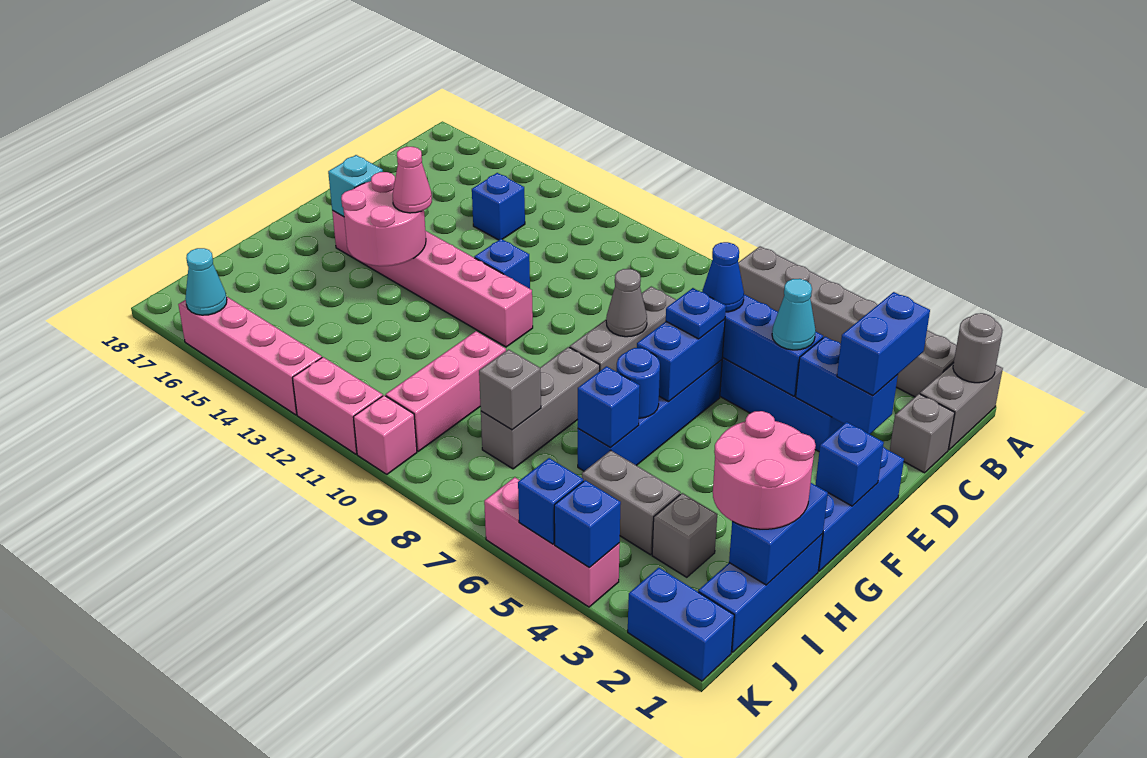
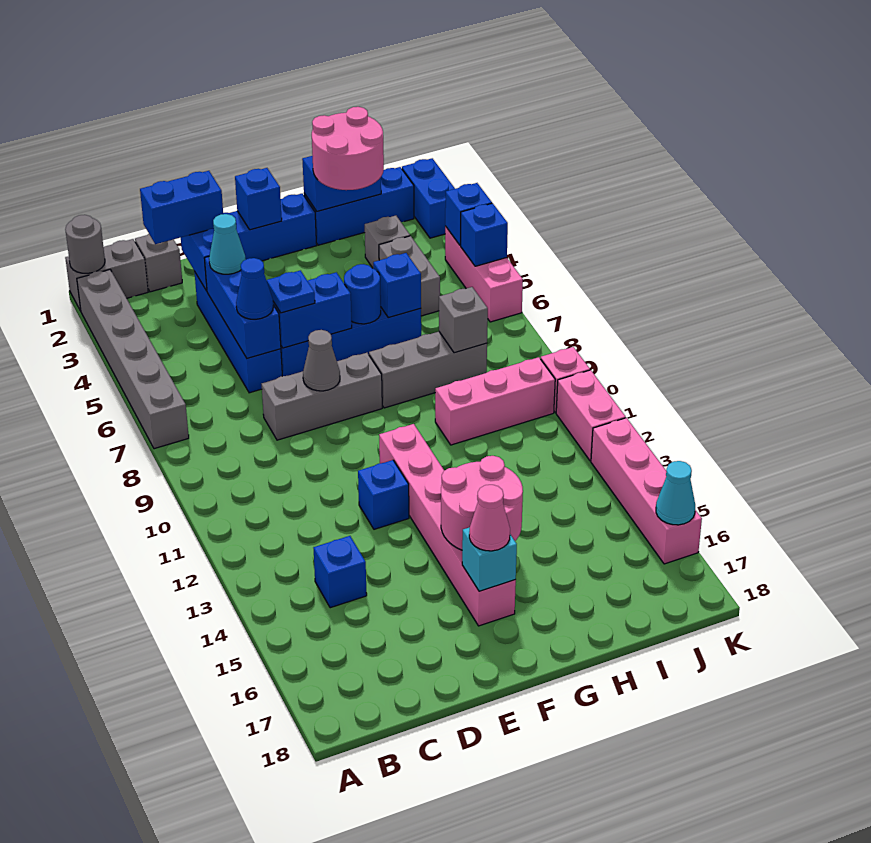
pink 1x1 cone [393,147,432,213] -> pink 1x1 cone moved to [469,485,510,551]

